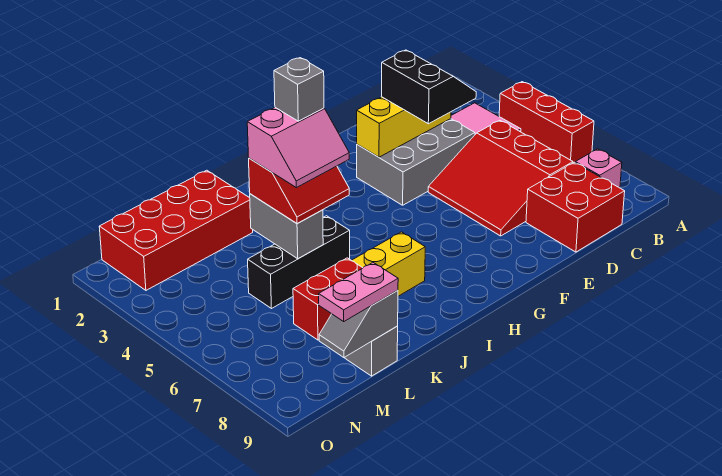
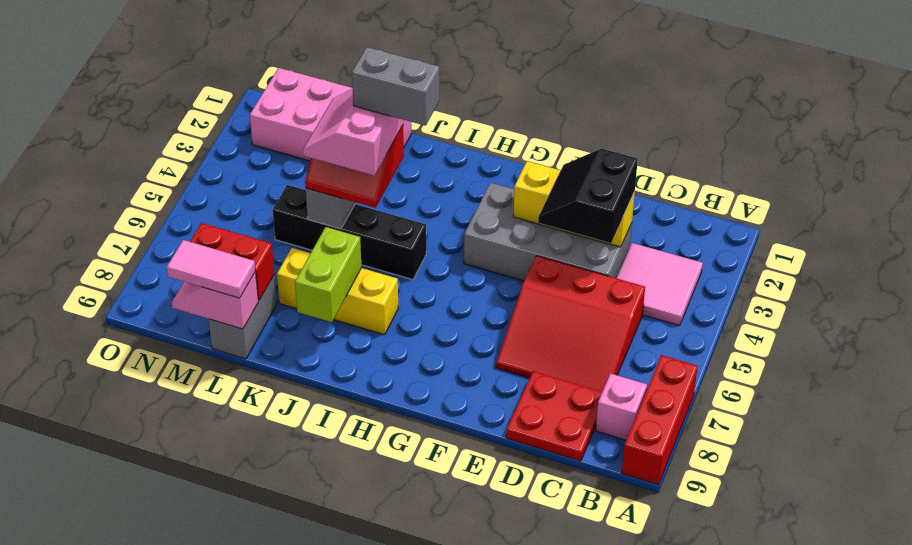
red 1x3 brick [499,82,594,163] -> red 1x3 brick moved to [622,355,698,485]
red 3x3 slope [428,120,573,236] -> red 3x3 slope turned to [496,256,645,391]
red 2x2 brick [526,162,625,252] -> red 2x2 plate [506,371,602,461]
grey 2x3 brick [357,119,475,205] -> grey 2x4 brick [464,183,632,281]
black 2x2 slope [381,50,476,124] -> black 2x2 slope turned to [538,149,638,243]
pink 2x2 slope [247,108,349,188] -> pink 2x2 slope turned to [303,89,403,176]
grey 1x1 brick [274,58,324,121] -> grey 1x2 brick [352,47,439,126]
black 1x3 brick [248,216,350,308] -> black 1x4 brick [273,185,426,280]
none -> lime 1x2 brick [295,227,361,322]
red 2x4 brick [99,170,253,290] -> pink 2x4 brick [250,68,411,161]
grey 1x2 slope [319,290,398,358] -> pink 1x2 slope [172,272,258,329]
pink 1x2 plate [319,263,398,321] -> pink 1x2 tile [167,240,255,298]

